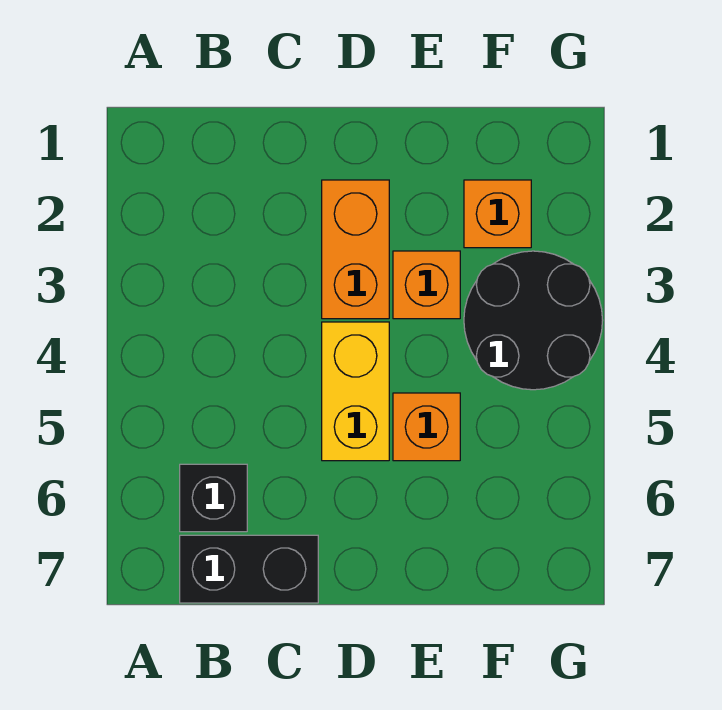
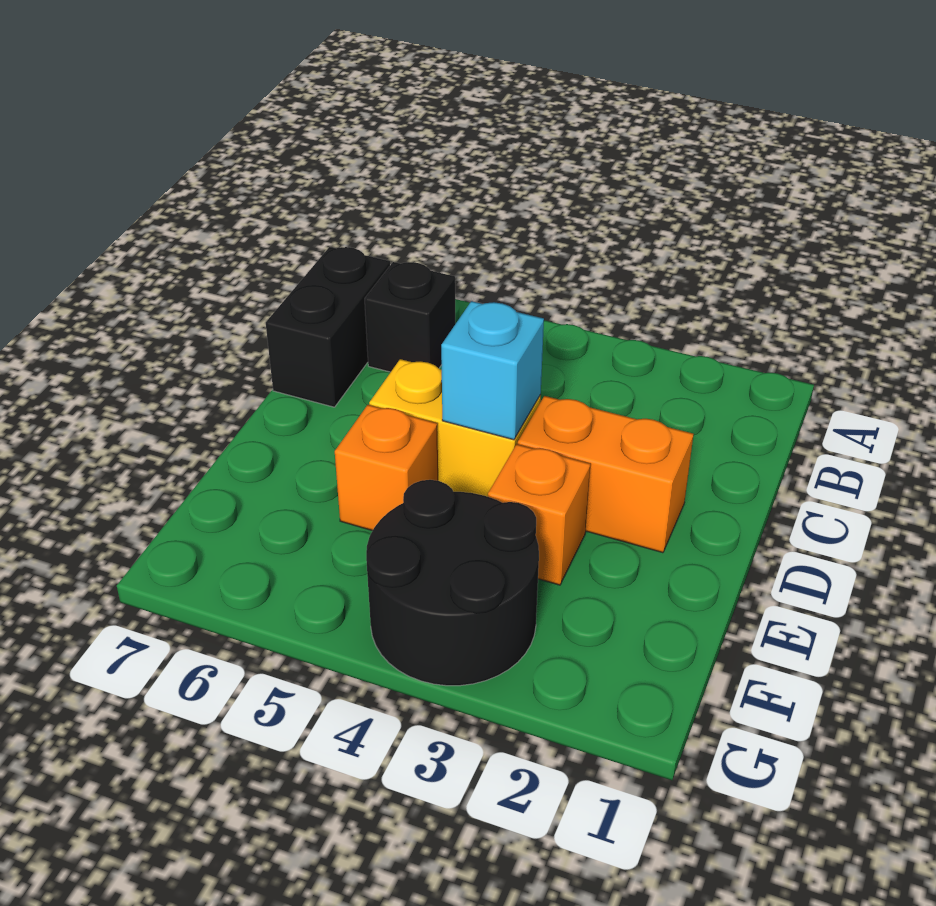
none -> cyan 1x1 brick [441,301,544,440]
orange 1x1 brick [464,180,531,248] -> none

